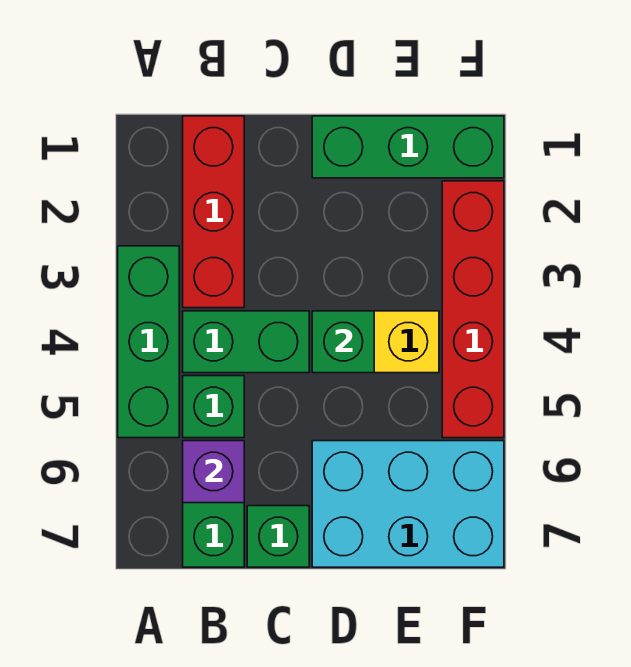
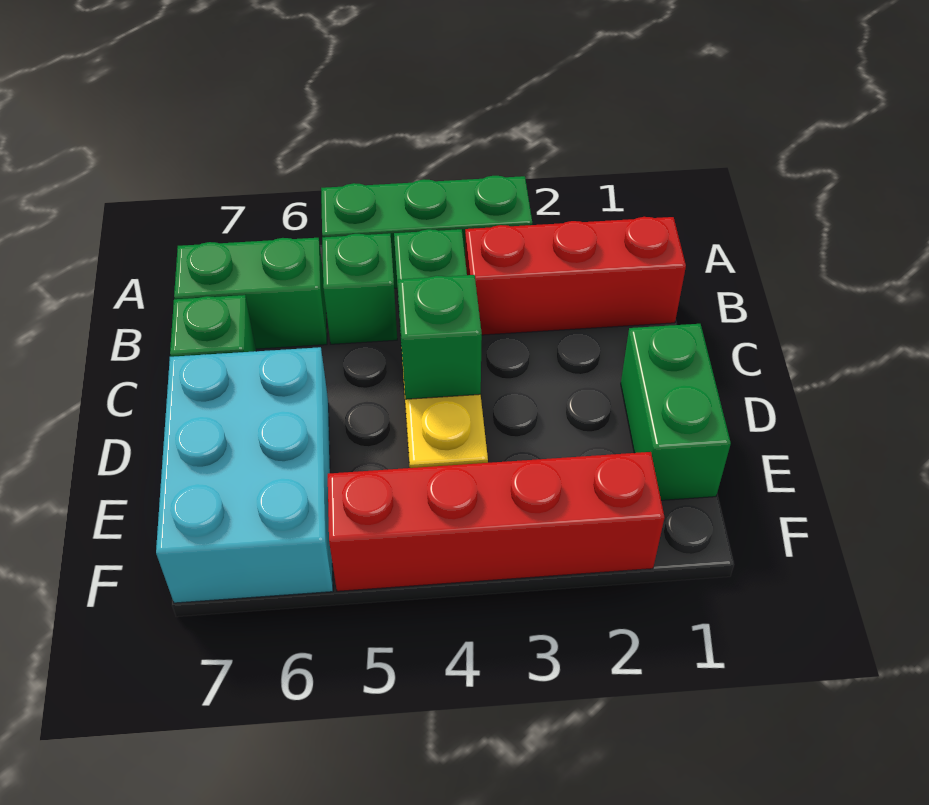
purple 1x1 brick [183,441,244,503] -> none
green 1x3 brick [312,116,504,178] -> green 1x2 brick [621,324,731,500]

